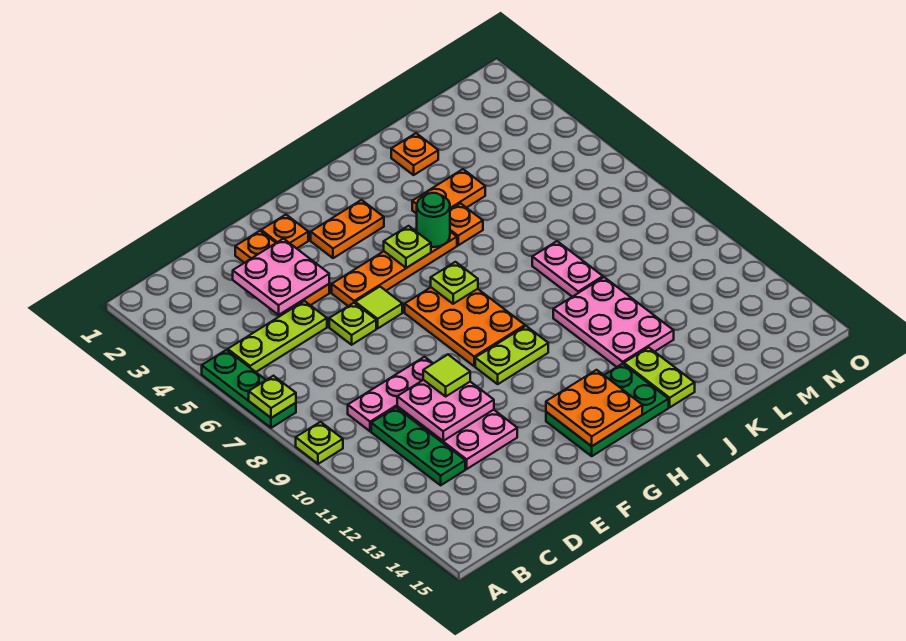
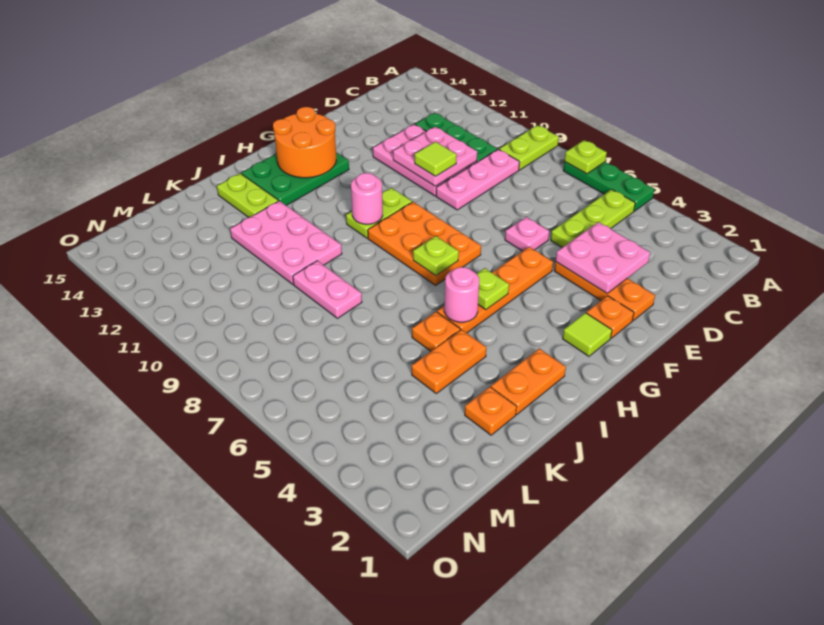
lime 1x1 plate [296,422,343,464] -> lime 1x2 plate [499,125,559,170]
lime 1x1 plate [329,303,376,345] -> pink 1x1 plate [505,217,549,251]
lime 1x1 tile [355,287,402,328] -> lime 1x1 tile moved to [563,313,612,356]
orange 1x2 plate [311,200,384,258] -> orange 1x2 plate moved to [491,349,566,414]
orange 2x2 plate [546,370,642,446] -> orange 2x2 round brick [273,107,336,178]
none -> pink 1x1 round brick [351,173,383,224]
green 1x1 round brick [417,193,450,247] -> pink 1x1 round brick [444,267,479,322]

